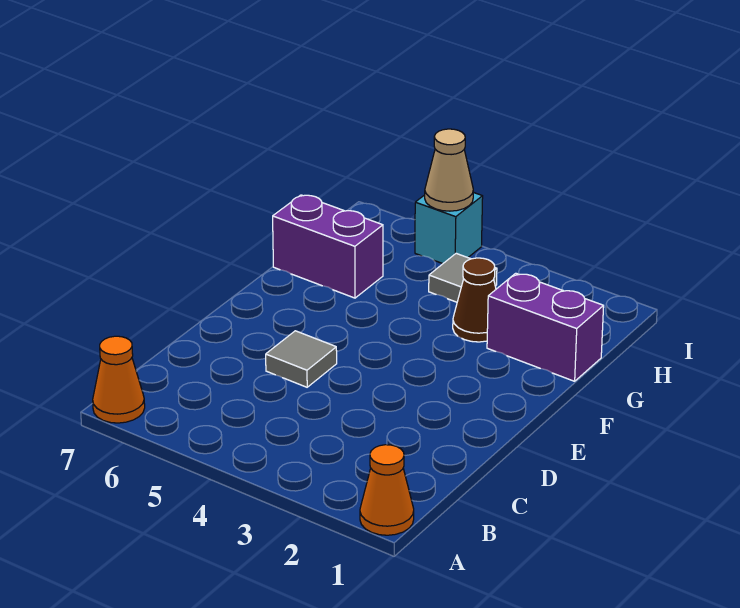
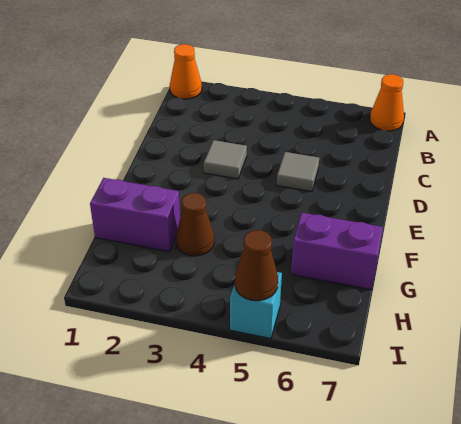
grey 1x1 tile [429,253,497,302] -> grey 1x1 tile moved to [204,140,247,179]
tan 1x1 cone [425,129,473,211] -> brown 1x1 cone [235,230,278,301]

